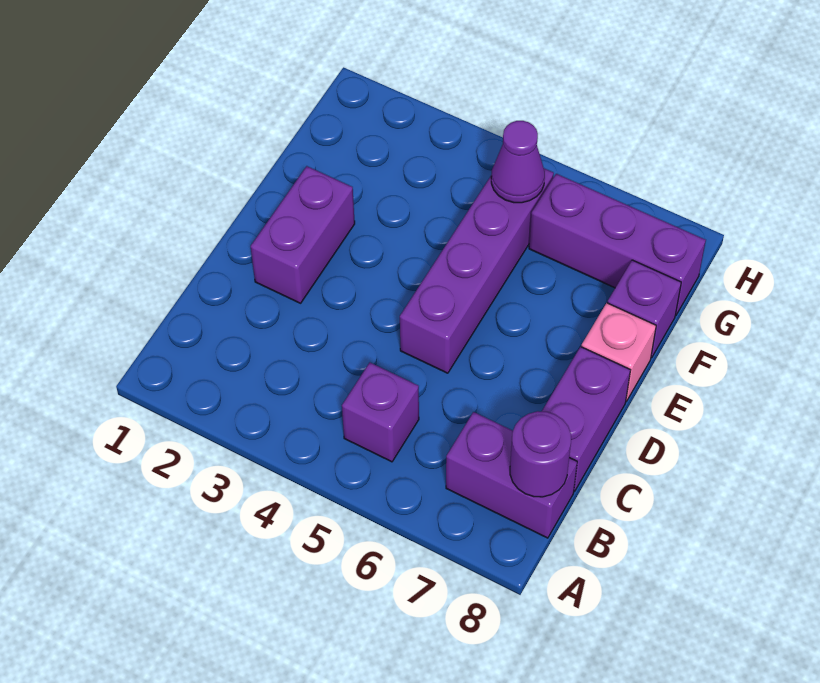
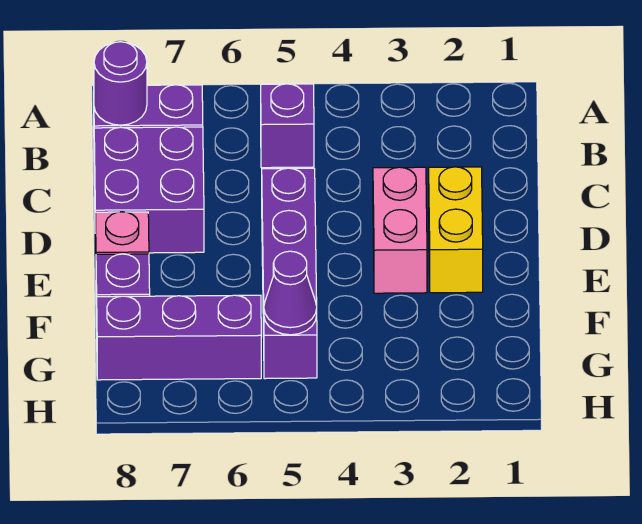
purple 1x2 brick [542,346,630,491] -> purple 2x2 brick [94,127,204,253]
purple 1x2 brick [251,166,355,303] -> yellow 1x2 brick [429,167,483,293]
none -> pink 1x2 brick [373,167,427,293]

